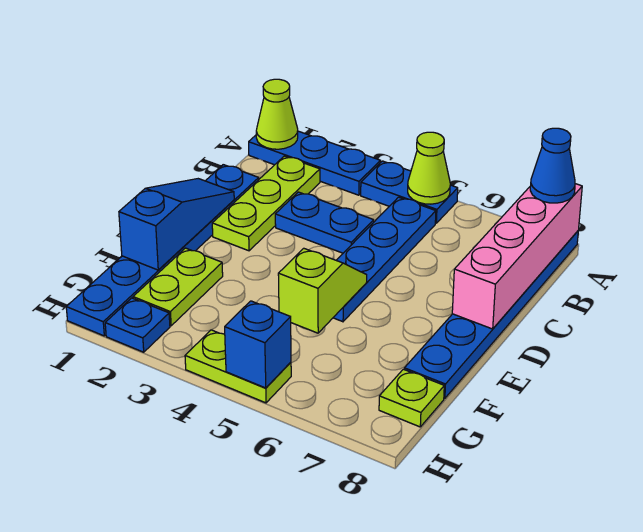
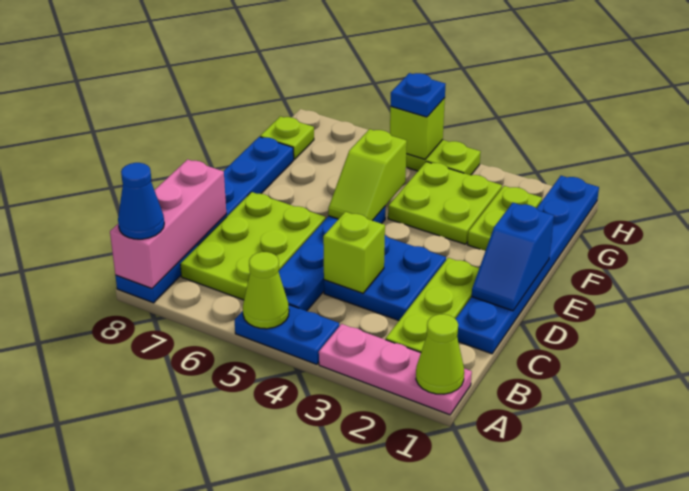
blue 1x3 plate [249,131,381,195] -> pink 1x3 plate [319,324,472,415]
pink 1x4 brick [452,184,582,329] -> pink 1x3 brick [110,159,226,288]
none -> lime 2x3 plate [180,192,326,300]
blue 1x2 plate [275,192,374,253] -> blue 2x2 plate [324,235,446,320]
none -> lime 1x1 brick [323,212,385,293]
blue 1x3 slope [119,179,234,270] -> blue 1x2 slope [472,203,554,311]
none -> lime 2x2 plate [388,162,502,244]
blue 1x1 plate [105,298,170,352] -> blue 1x1 plate moved to [390,73,446,117]
blue 1x1 brick [225,301,291,388] -> lime 1x1 brick [390,98,445,159]

